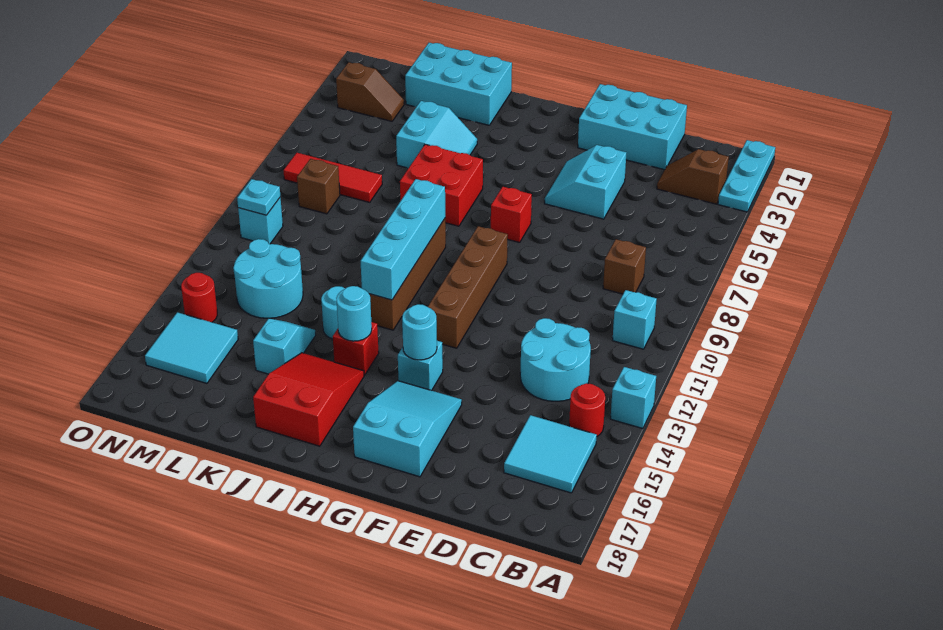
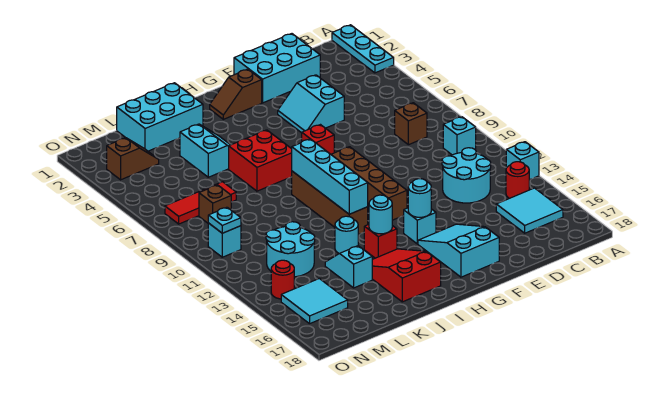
brown 1x2 slope [657,149,729,204] -> brown 1x2 slope moved to [210,69,262,119]

